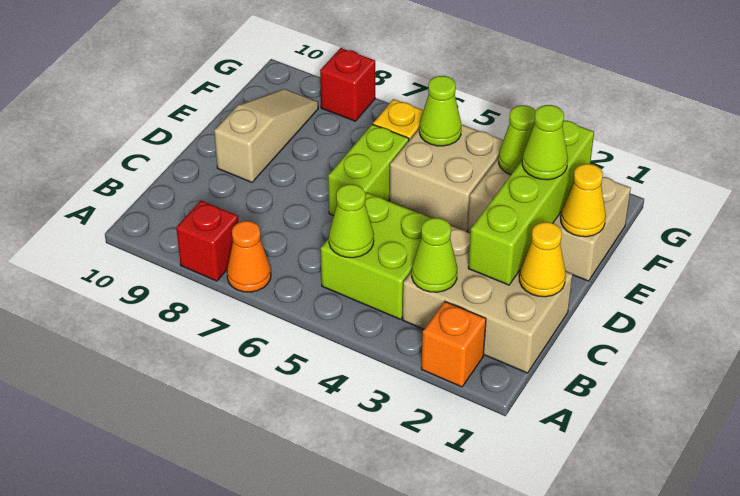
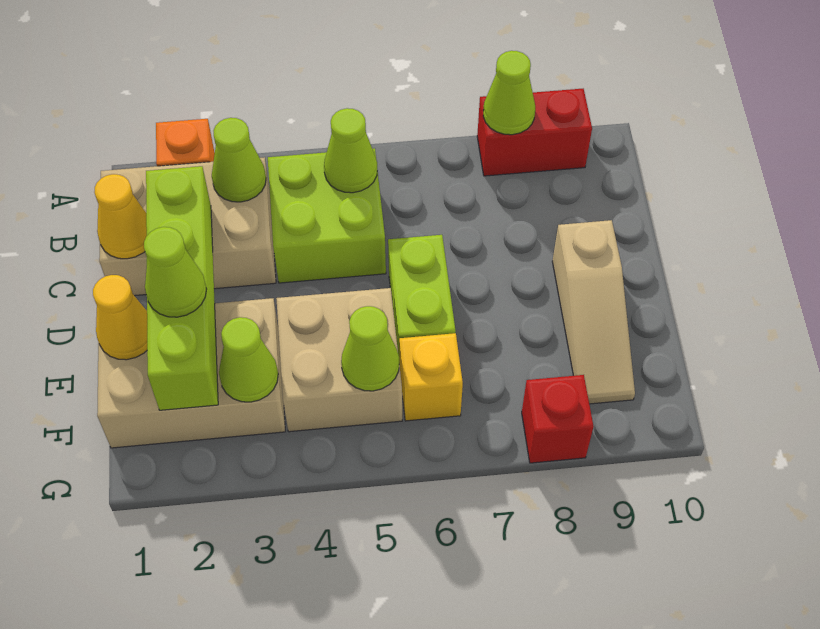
orange 1x1 cone [227,221,271,292] -> none
red 1x1 brick [176,201,238,281] -> red 1x2 brick [477,89,592,176]
none -> lime 1x1 cone [483,51,535,135]

